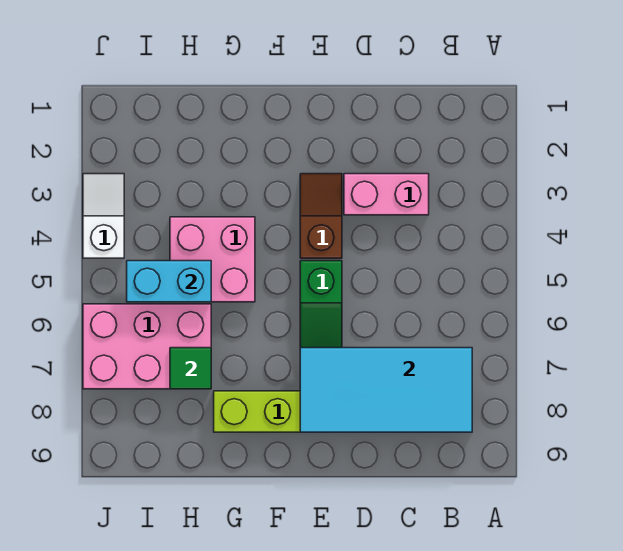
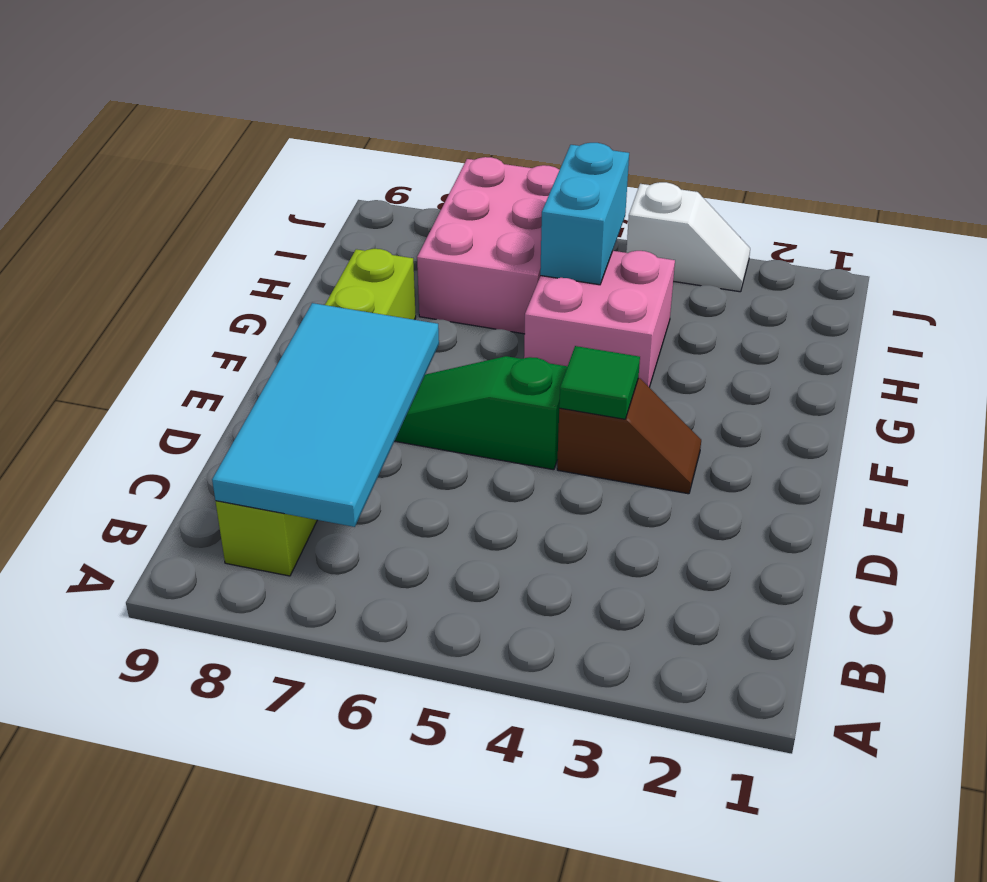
pink 1x2 brick [344,174,429,215] -> none
green 1x1 tile [170,348,211,389] -> green 1x1 tile moved to [559,346,640,419]

